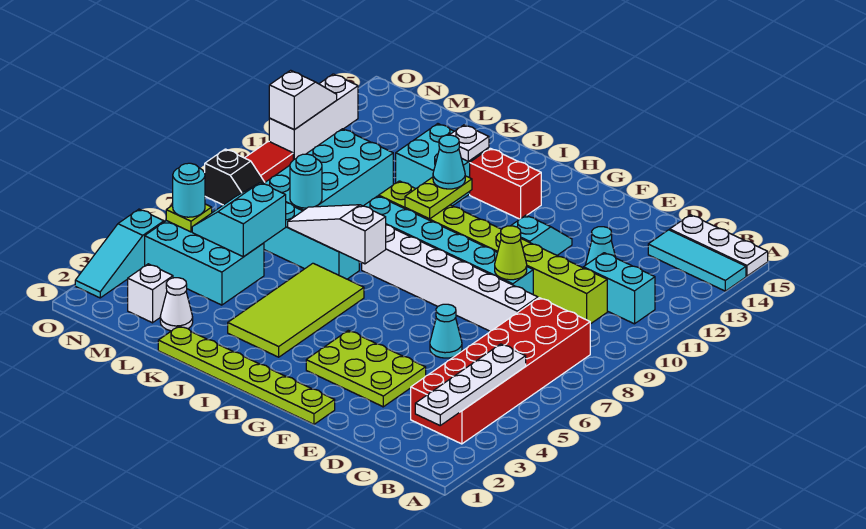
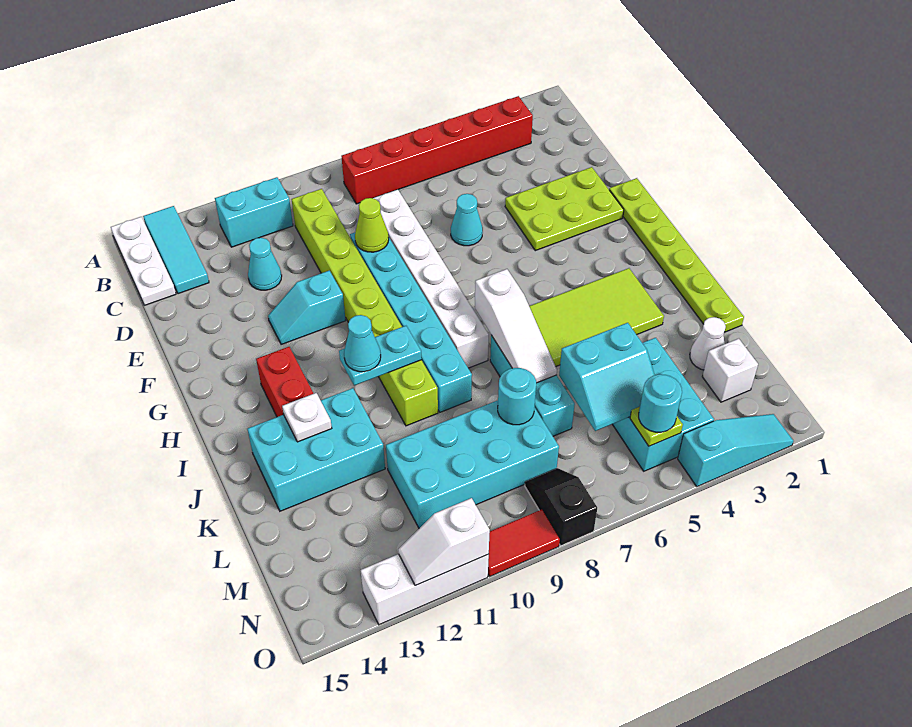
white 1x4 plate [415,344,526,425] -> none
red 2x6 brick [411,298,590,444] -> red 1x6 brick [341,96,533,204]
cyan 1x2 brick [583,253,655,324] -> cyan 1x2 brick turned to [215,177,293,247]
lime 2x3 plate [306,330,426,407] -> lime 2x3 plate turned to [505,167,624,251]
lime 1x2 plate [405,176,472,219] -> cyan 1x2 plate [339,326,422,386]
cyan 2x2 brick [396,124,489,206] -> cyan 2x3 brick [248,388,385,511]

